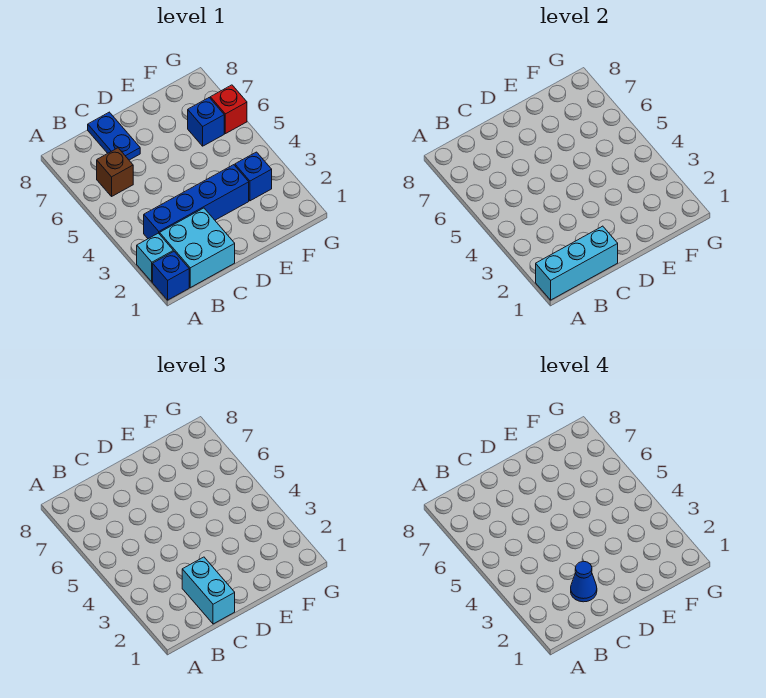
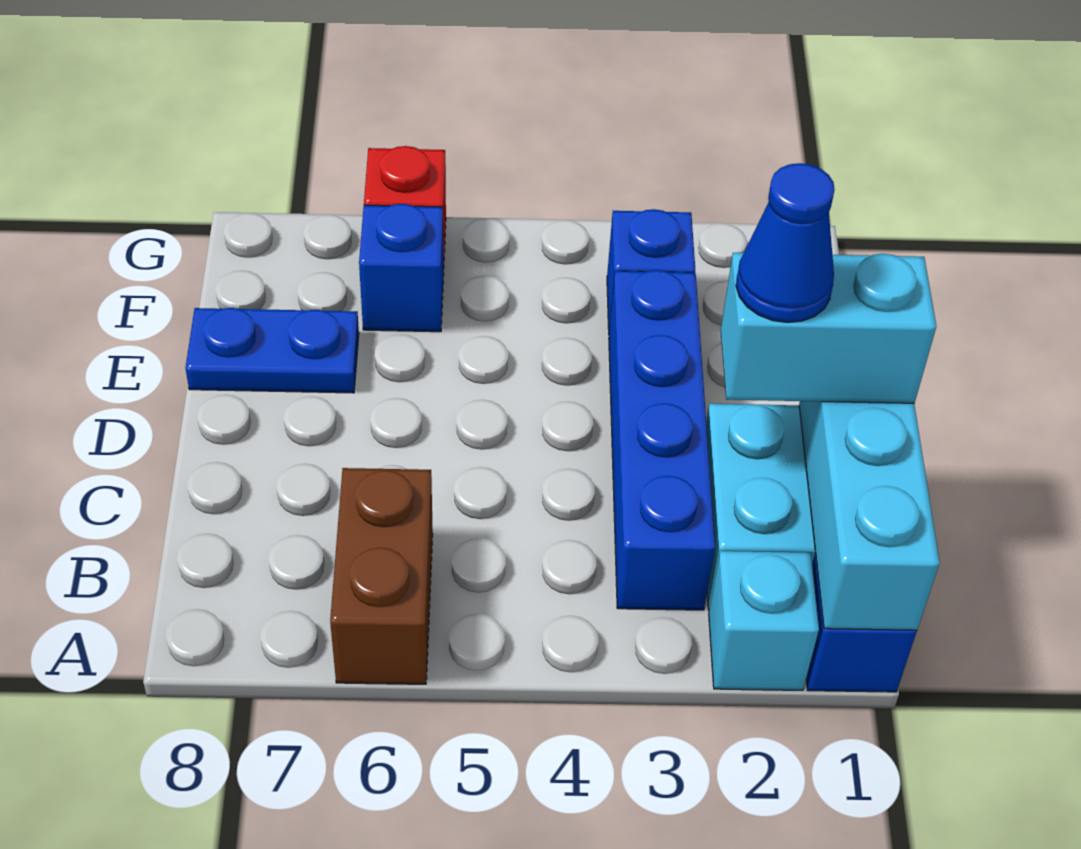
brown 1x1 brick [97,148,133,196] -> brown 1x2 brick [330,468,433,684]
blue 1x2 plate [88,112,140,160] -> blue 1x2 plate moved to [186,308,359,393]

